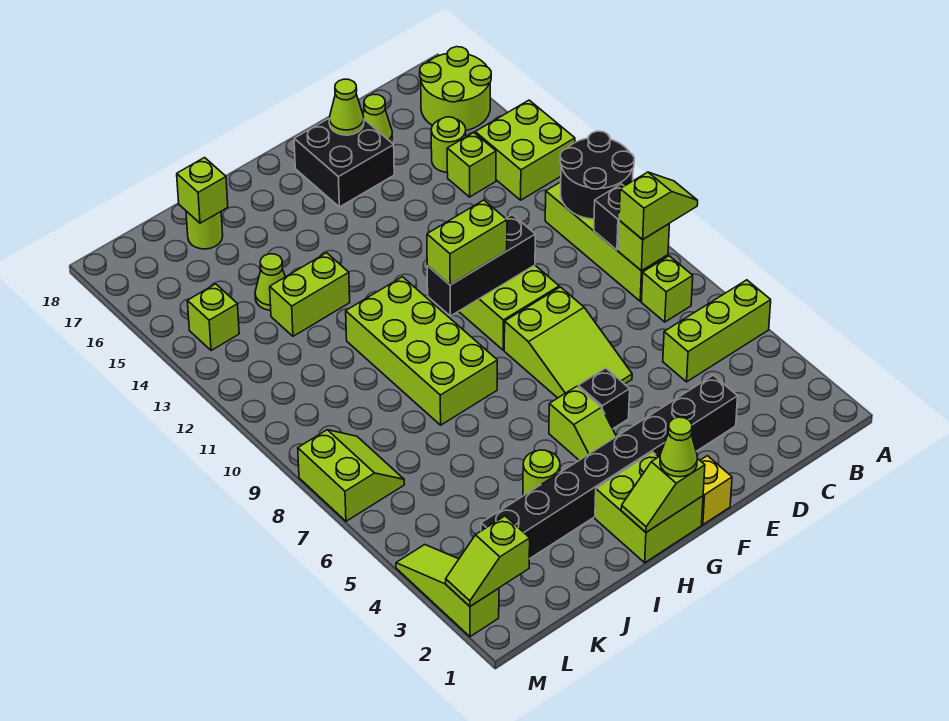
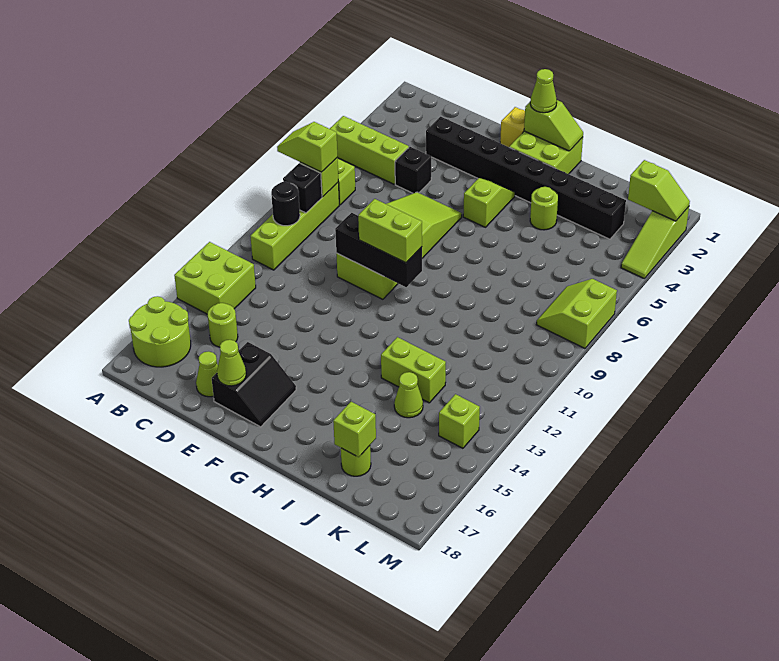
black 2x2 round brick [560,131,634,219] -> black 1x1 round brick [271,182,300,226]
lime 1x1 brick [447,133,496,197] -> none
black 2x2 brick [294,119,394,207] -> black 2x2 slope [212,342,296,427]
black 1x1 brick [578,368,630,429] -> black 1x1 brick moved to [395,147,431,193]
lime 2x4 brick [346,277,497,425] -> none

